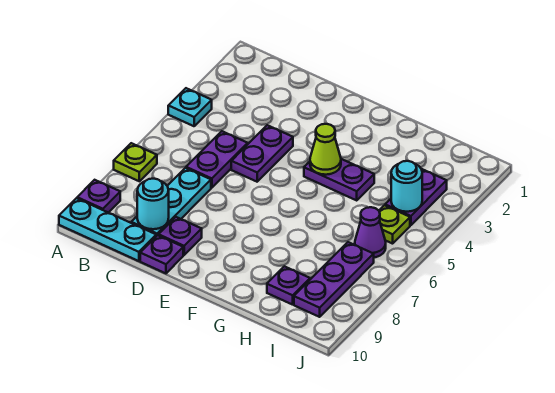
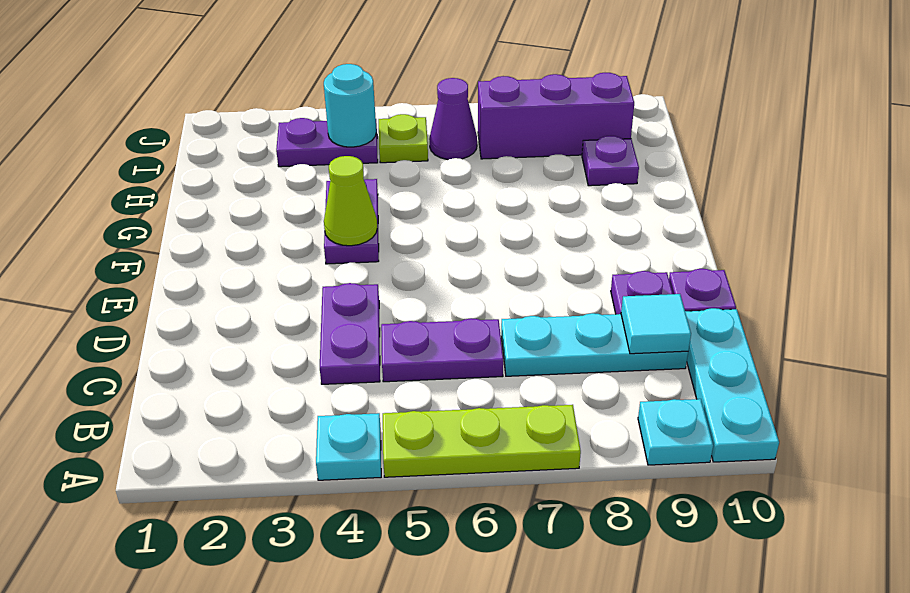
lime 1x1 plate [114,143,157,181] -> lime 1x3 plate [383,405,581,477]
purple 1x1 plate [77,180,120,213] -> cyan 1x1 plate [638,399,713,465]
cyan 1x1 round brick [137,179,169,229] -> cyan 1x1 tile [621,294,691,354]
purple 1x2 plate [231,125,293,182] -> purple 1x2 plate turned to [320,283,380,384]
purple 1x3 plate [294,242,374,317] -> purple 1x3 brick [478,73,634,159]

